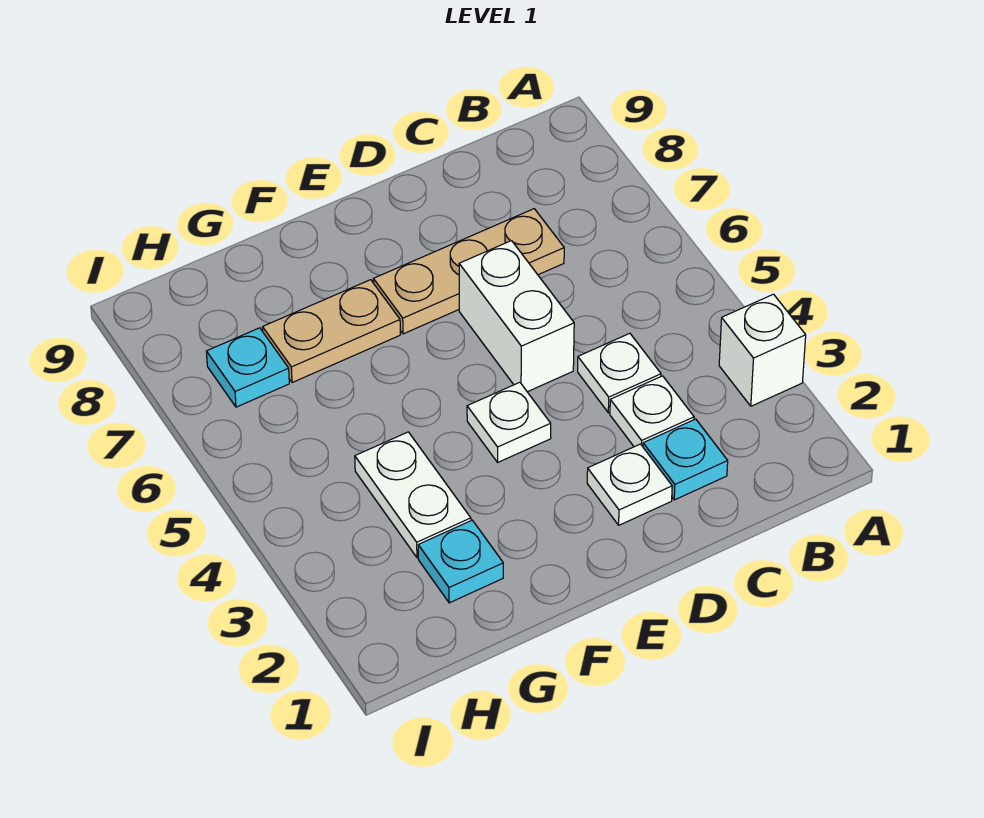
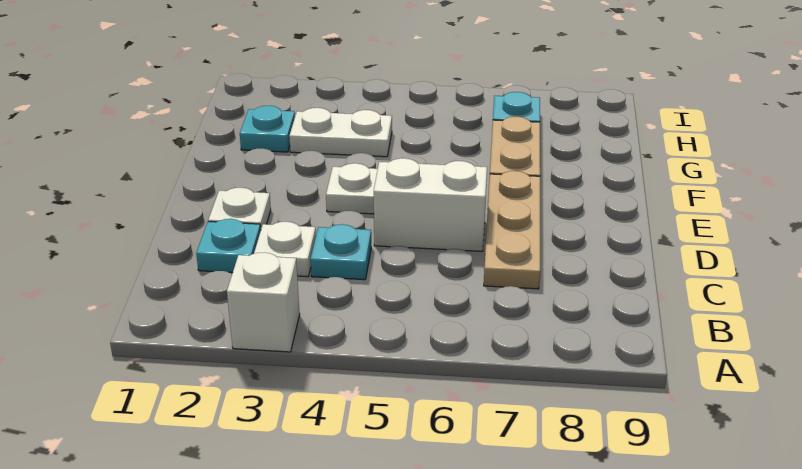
white 1x1 plate [578,333,661,413] -> cyan 1x1 plate [310,224,371,280]

